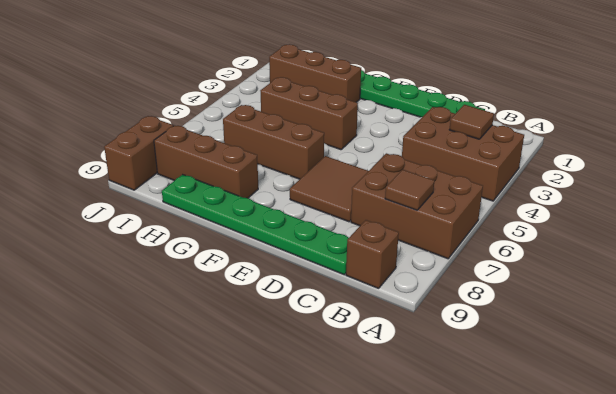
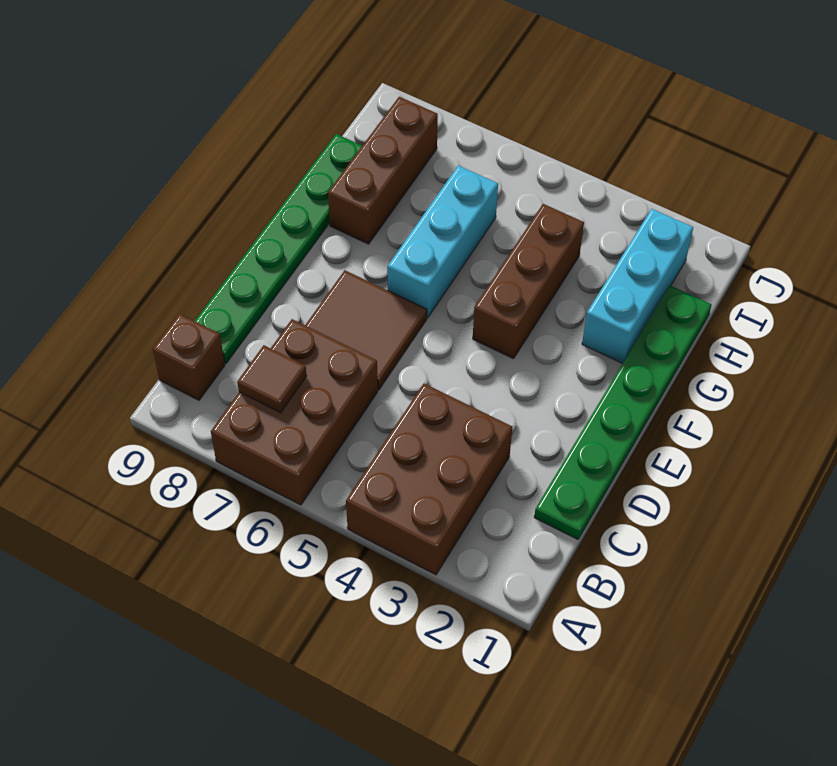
brown 1x1 tile [449,105,494,139] -> none
brown 1x3 brick [223,105,324,179] -> cyan 1x3 brick [387,166,498,318]
brown 1x3 brick [269,44,361,102] -> cyan 1x3 brick [582,209,693,364]
brown 1x2 brick [104,116,173,190] -> none

